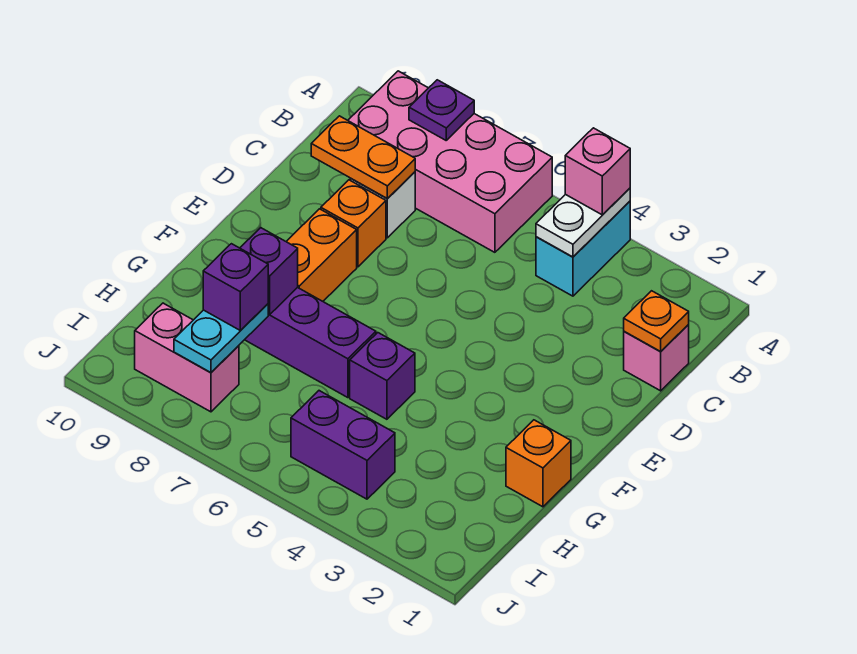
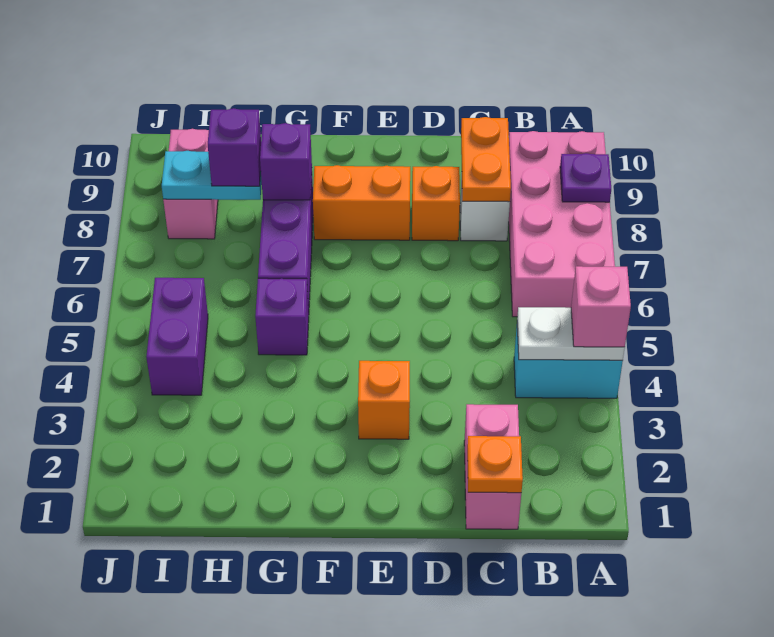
pink 1x1 brick [624,325,689,391] -> pink 1x2 brick [464,404,521,529]
orange 1x1 brick [506,420,571,507] -> orange 1x1 brick moved to [358,361,410,439]

